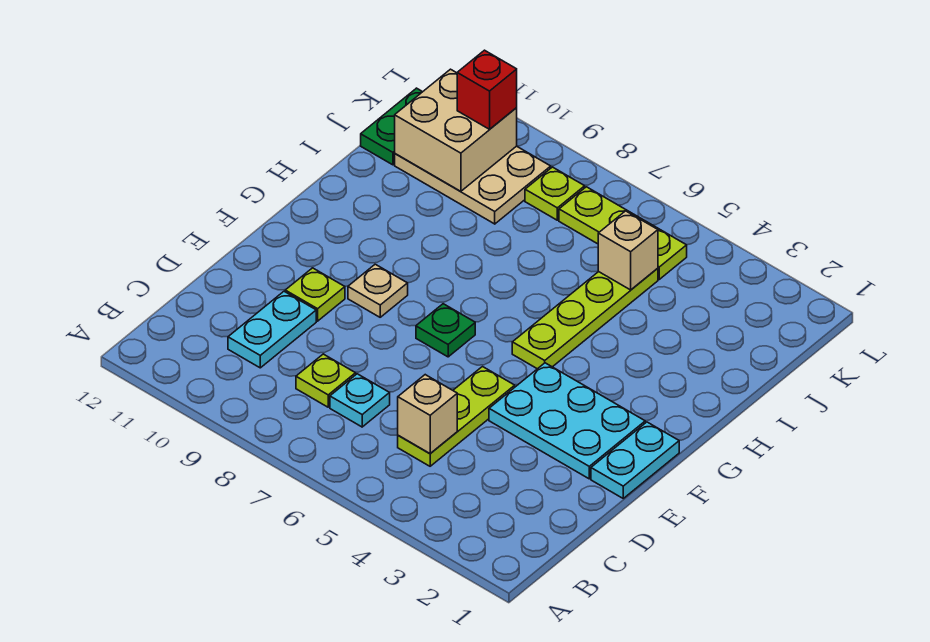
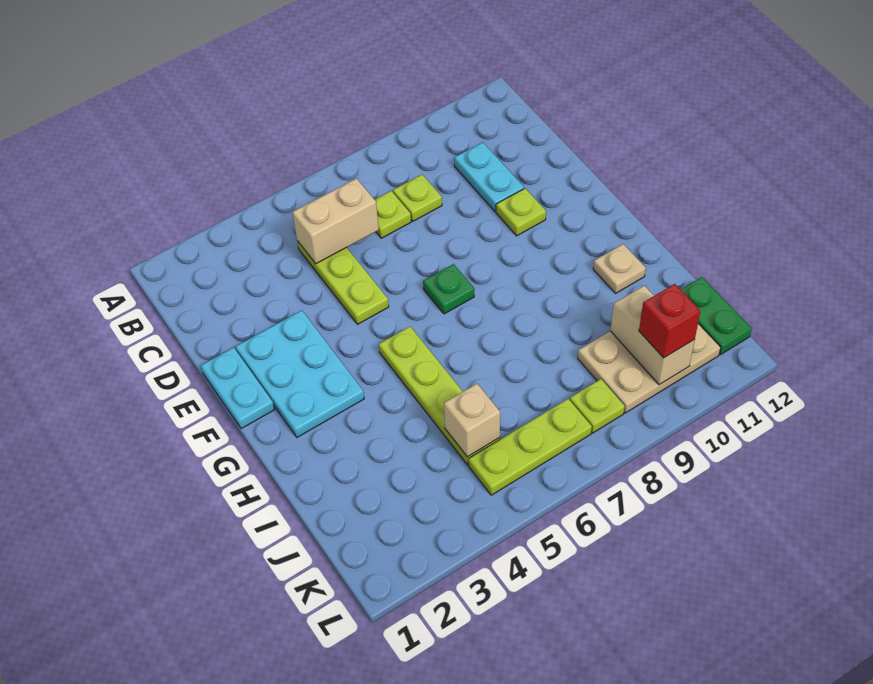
tan 1x1 brick [398,375,457,454] -> tan 1x2 brick [292,178,379,264]
cyan 1x1 plate [330,374,390,427] -> lime 1x1 plate [375,191,411,238]
cyan 2x3 plate [489,363,645,479] -> cyan 2x3 plate turned to [236,310,364,437]
tan 1x1 plate [348,264,408,317] -> tan 1x1 plate moved to [593,244,646,293]
tan 2x2 brick [395,69,517,192] -> tan 1x2 brick [610,286,695,385]

